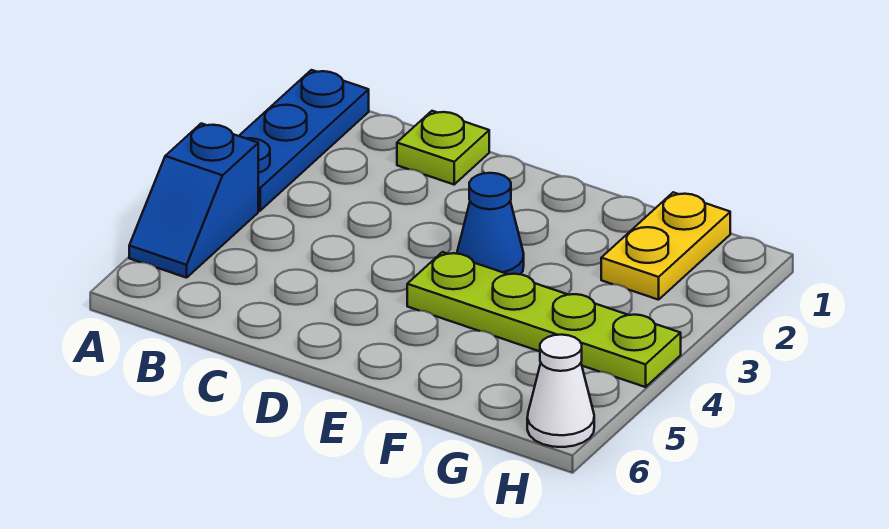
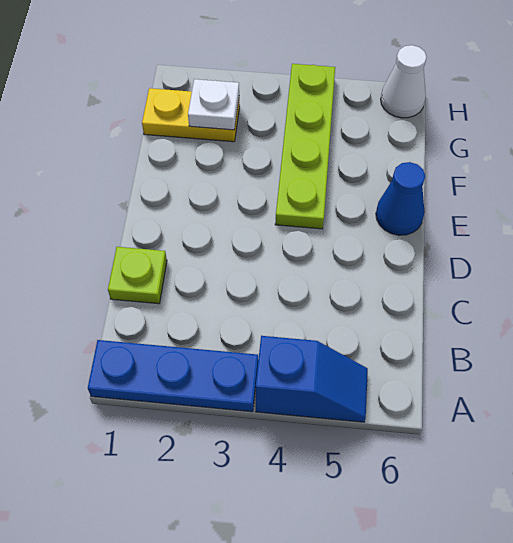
blue 1x1 cone [457,173,524,274] -> blue 1x1 cone moved to [376,162,425,235]
none -> white 1x1 plate [188,79,239,130]

